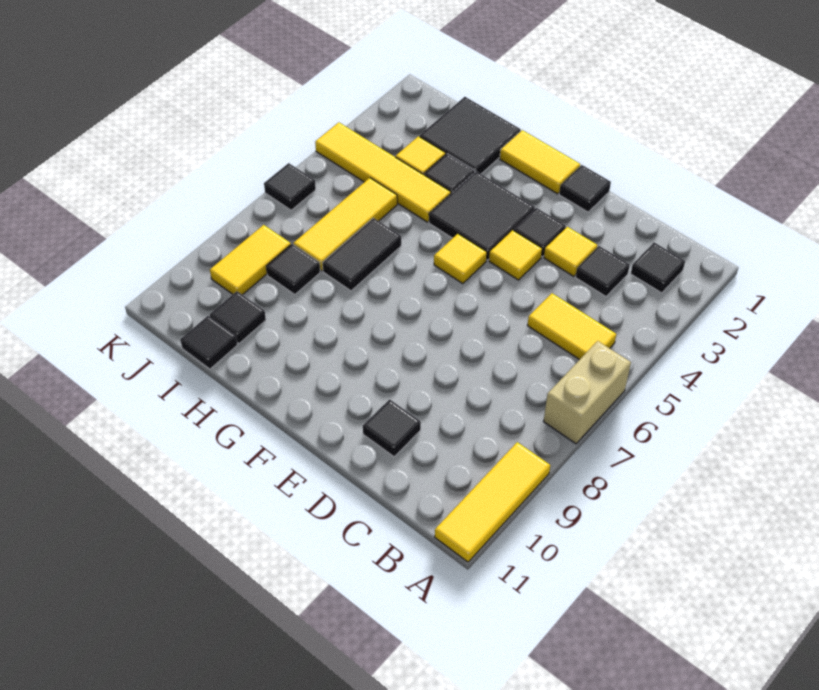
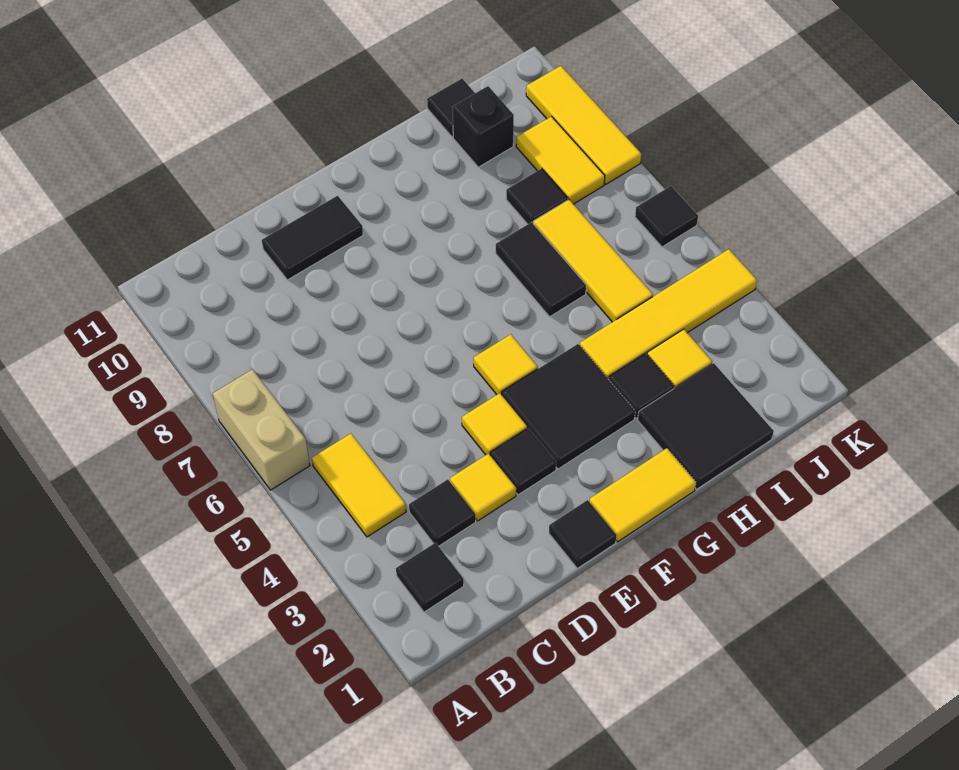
yellow 1x3 tile [435,442,550,562] -> yellow 1x3 tile moved to [526,66,641,184]
yellow 1x2 tile [528,293,616,360] -> yellow 1x2 tile turned to [312,434,406,537]
black 1x1 tile [363,399,421,457] -> black 1x2 tile [262,196,363,280]
black 1x1 tile [210,291,266,343] -> black 1x1 brick [452,86,514,167]

